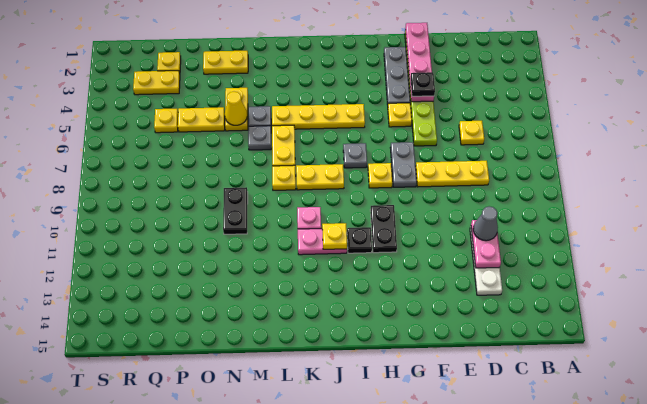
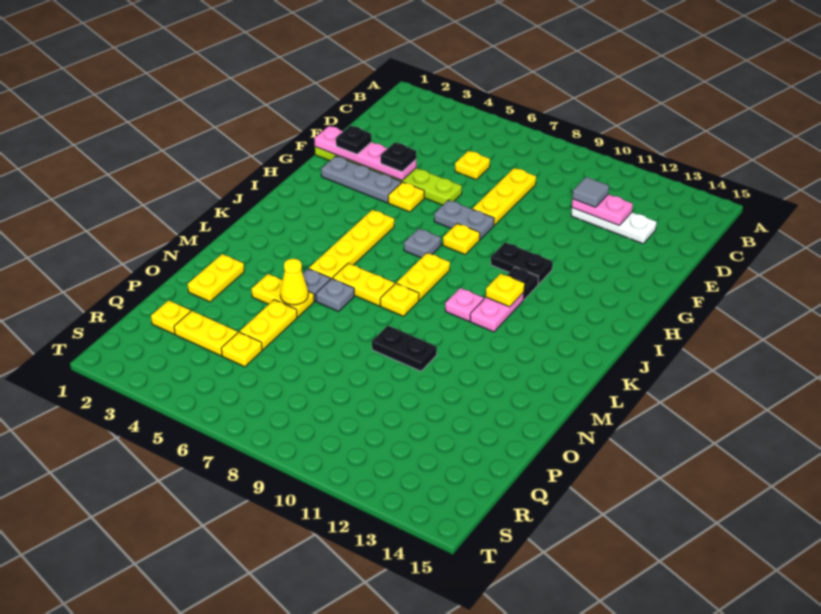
grey 1x1 cone [473,206,498,241] -> grey 1x1 tile [573,177,609,207]
none -> black 1x1 plate [336,126,372,154]
yellow 1x2 plate [133,71,180,95] -> yellow 1x2 plate turned to [174,311,238,356]

